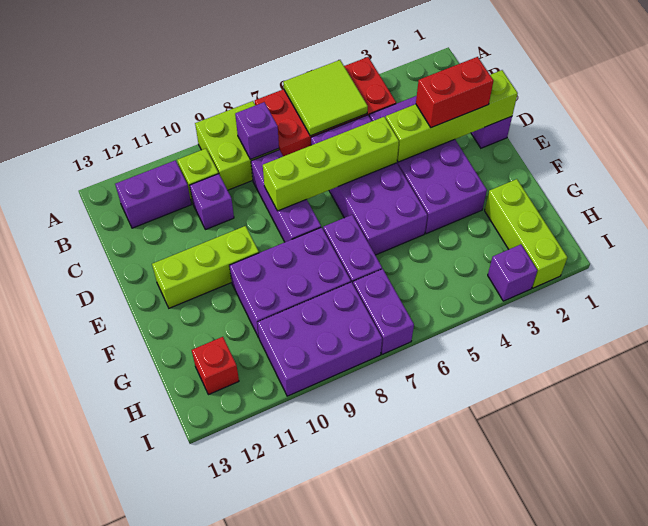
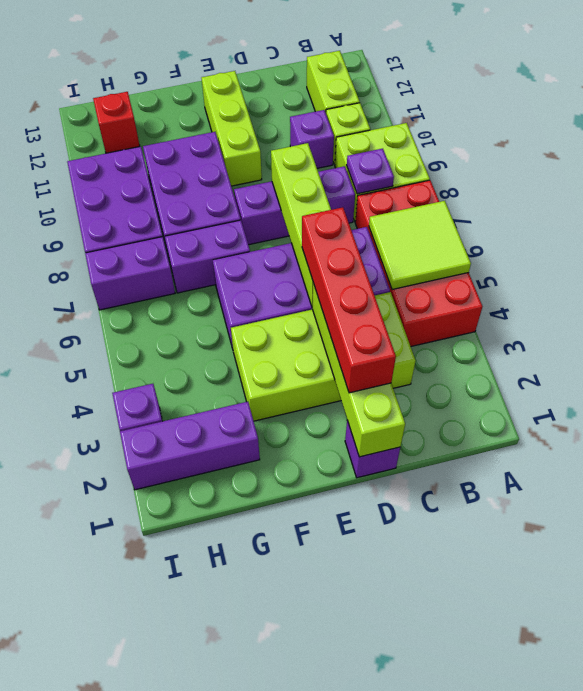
purple 1x1 brick [235,102,279,159] -> purple 1x1 plate [347,149,394,194]
purple 1x2 brick [115,160,191,228] -> lime 1x2 brick [307,51,360,112]
purple 2x4 brick [369,96,487,234] -> lime 2x4 brick [231,292,416,421]
red 1x2 brick [416,57,493,128] -> red 1x4 brick [302,207,396,393]
lime 1x3 brick [485,179,567,288] -> purple 1x3 brick [120,402,260,490]

